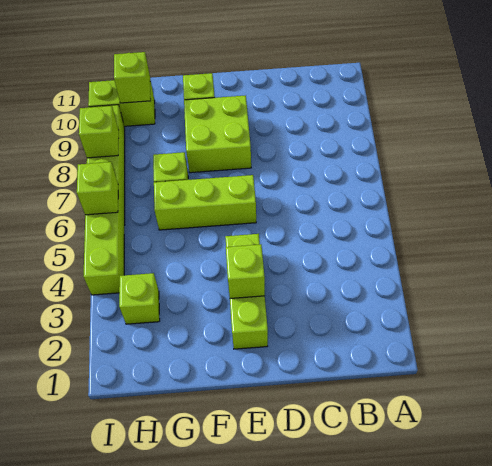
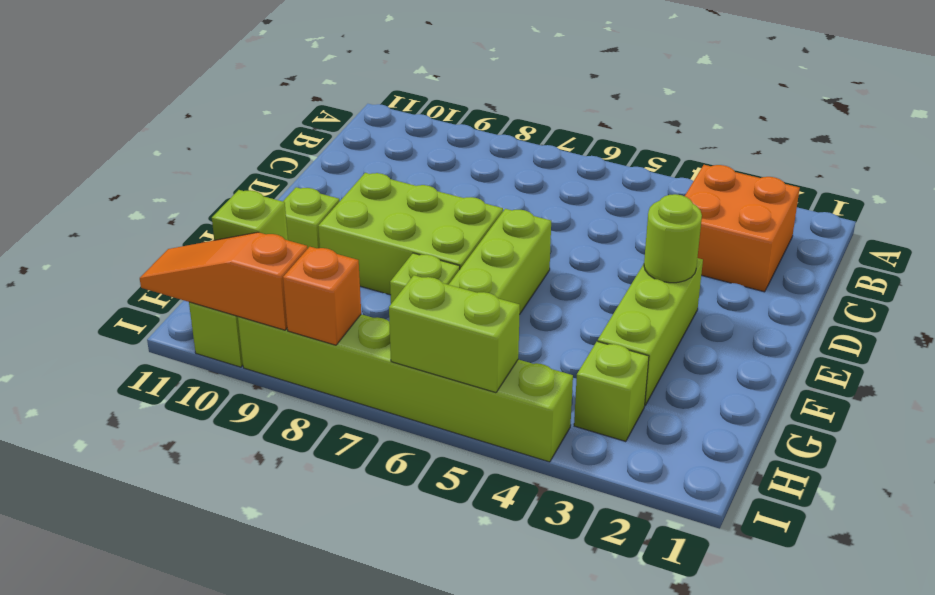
none -> orange 2x2 brick [685,165,800,292]
lime 1x3 brick [225,234,268,349] -> lime 1x3 brick turned to [598,258,703,405]
lime 1x1 brick [226,244,265,298] -> lime 1x1 round brick [644,194,702,283]
lime 2x2 brick [184,95,251,173] -> lime 2x3 brick [318,173,503,295]
lime 1x1 brick [77,162,118,215] -> lime 1x2 brick [389,275,520,393]
lime 1x1 brick [79,106,119,158] -> orange 1x1 brick [283,247,361,345]
none -> orange 1x3 slope [140,232,307,330]

